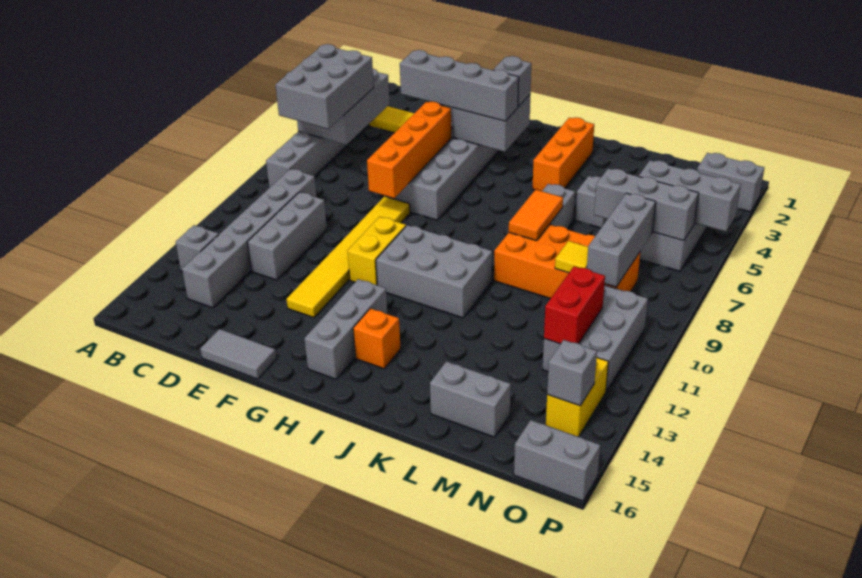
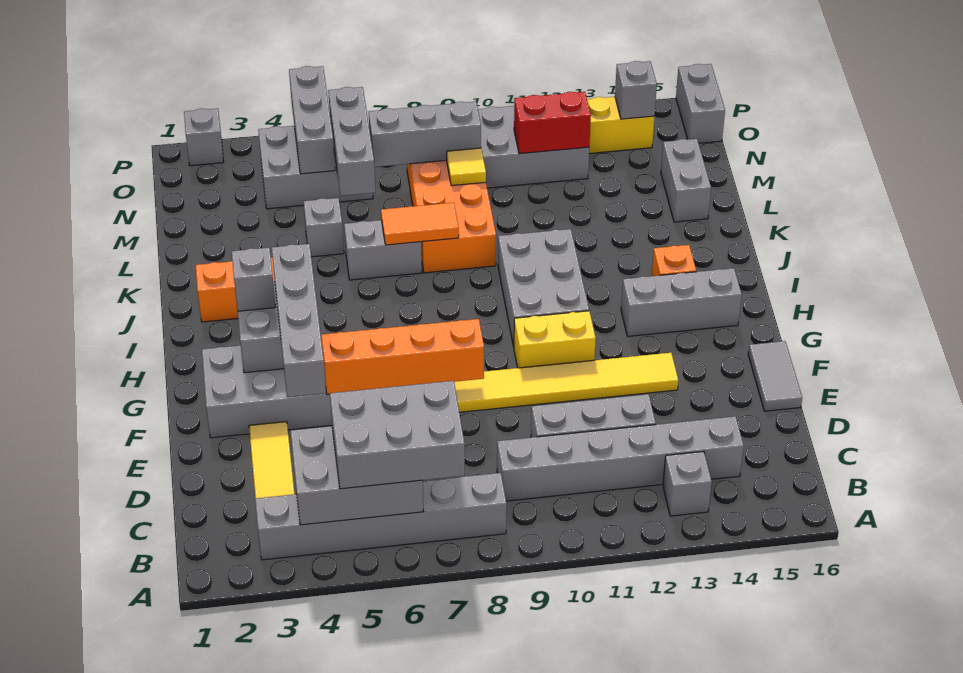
grey 1x2 brick [697,153,764,212] -> grey 1x1 brick [184,108,224,166]

